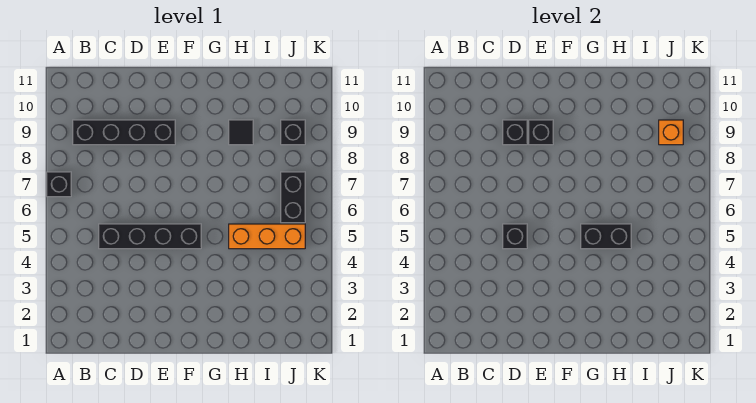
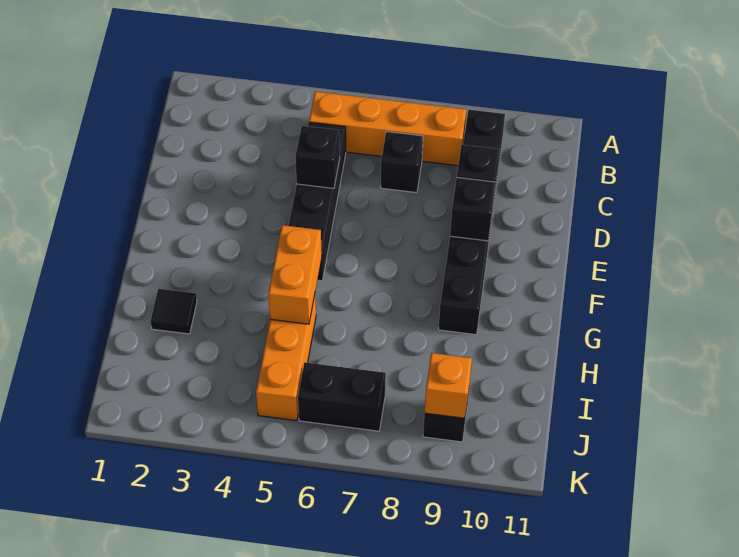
black 1x1 brick [47,172,71,197] -> black 1x1 brick moved to [380,131,423,193]
none -> orange 1x4 brick [309,92,466,166]
black 1x4 brick [73,120,175,145] -> black 1x6 brick [438,110,505,335]
black 1x2 brick [581,224,631,249] -> orange 1x2 brick [268,225,322,324]
black 1x1 tile [229,120,253,145] -> black 1x1 tile moved to [151,289,197,334]

